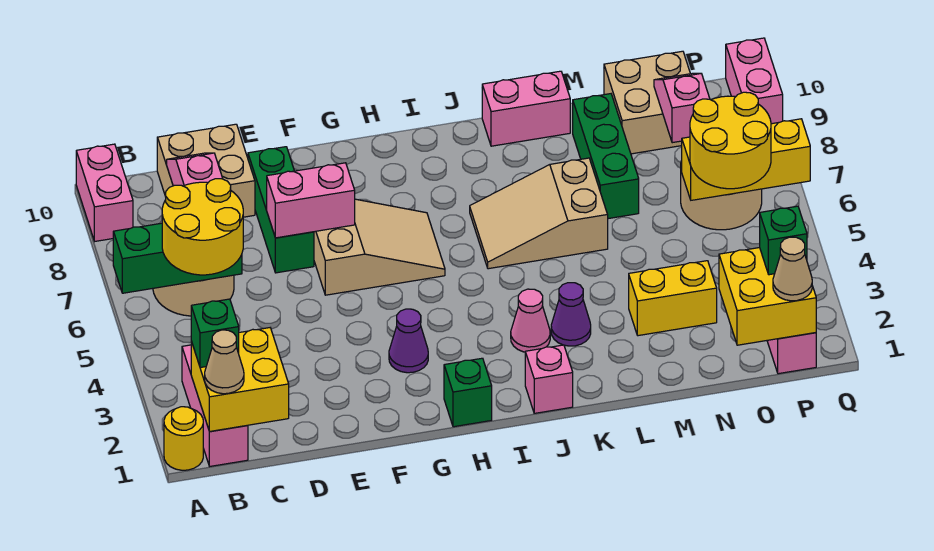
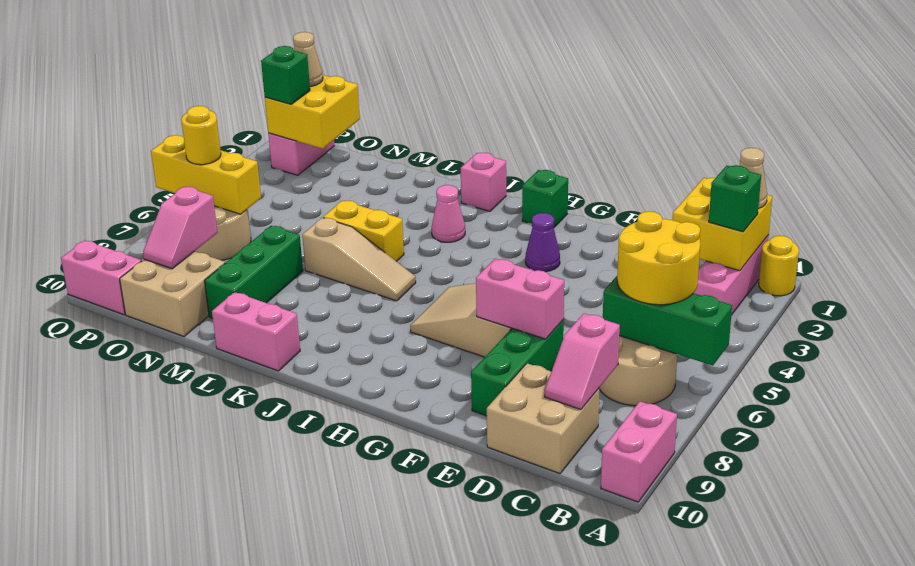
tan 2x3 slope [470,158,608,269] -> tan 1x3 slope [302,218,416,301]
purple 1x1 cone [551,283,591,346] -> none
yellow 1x2 brick [629,261,717,336] -> yellow 1x2 brick moved to [323,200,404,262]
yellow 2x2 round brick [690,92,771,189] -> yellow 1x1 round brick [181,106,221,165]
pink 1x2 brick [726,38,783,124] -> pink 1x2 brick turned to [61,240,142,315]

